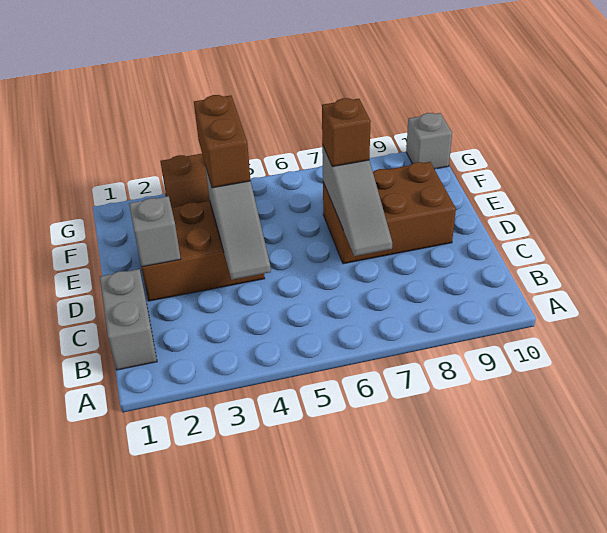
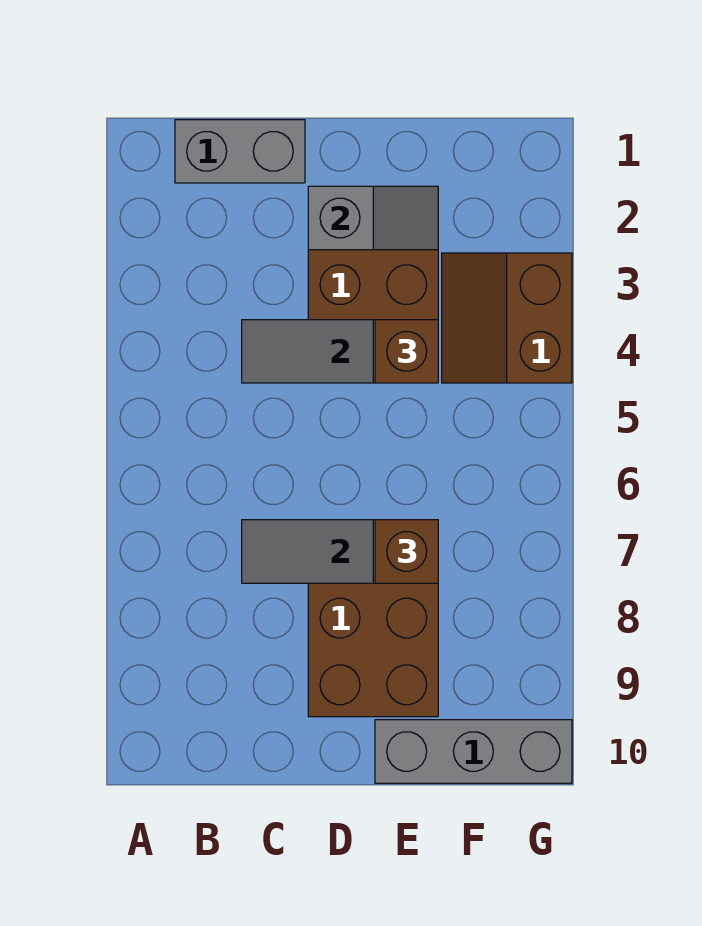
brown 1x2 brick [194,95,251,188] -> brown 1x1 brick [375,320,438,383]
grey 1x1 brick [406,113,452,169] -> grey 1x3 brick [375,720,572,783]

